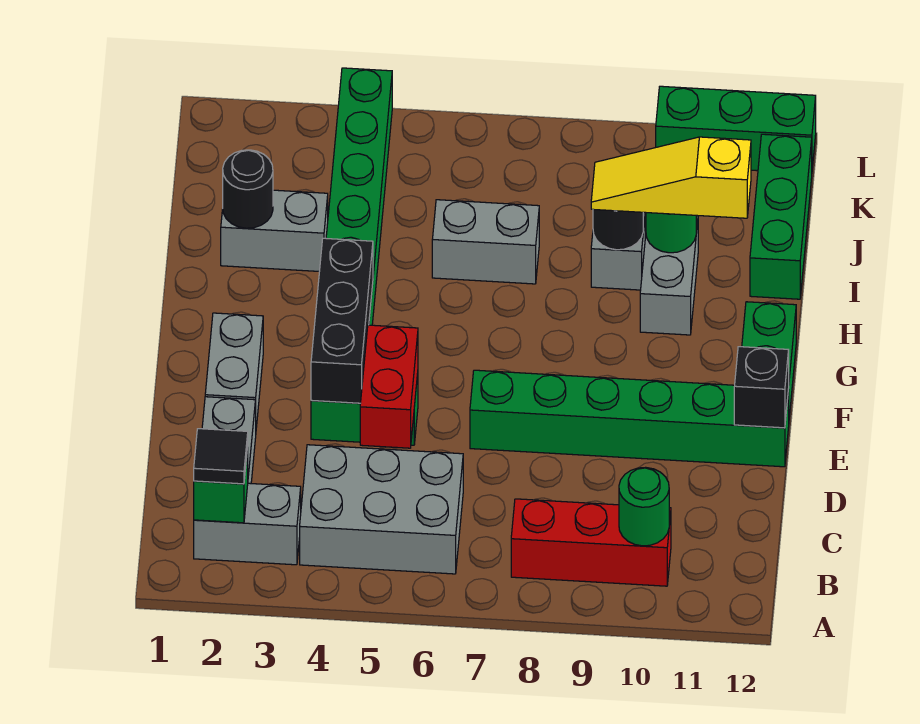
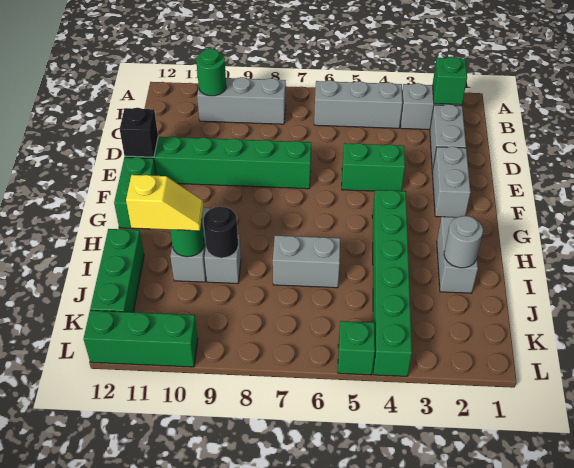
black 1x1 tile [194,429,248,484] -> none
grey 2x3 brick [300,445,463,574] -> grey 1x3 brick [314,80,402,128]
red 1x3 brick [511,499,671,586] -> grey 1x3 brick [197,77,286,124]
red 1x2 brick [360,325,418,448] -> none
black 1x3 brick [311,238,373,403] -> none
grey 1x2 brick [221,190,328,271] -> grey 1x2 brick turned to [437,217,478,293]
black 1x1 round brick [223,150,273,228] -> grey 1x1 round brick [444,216,483,268]
yellow 1x3 slope [591,137,751,218] -> yellow 1x2 slope [126,175,204,231]
none -> green 1x1 brick [338,321,375,375]

